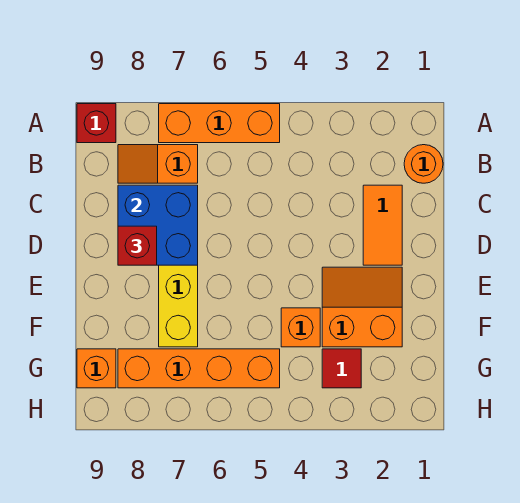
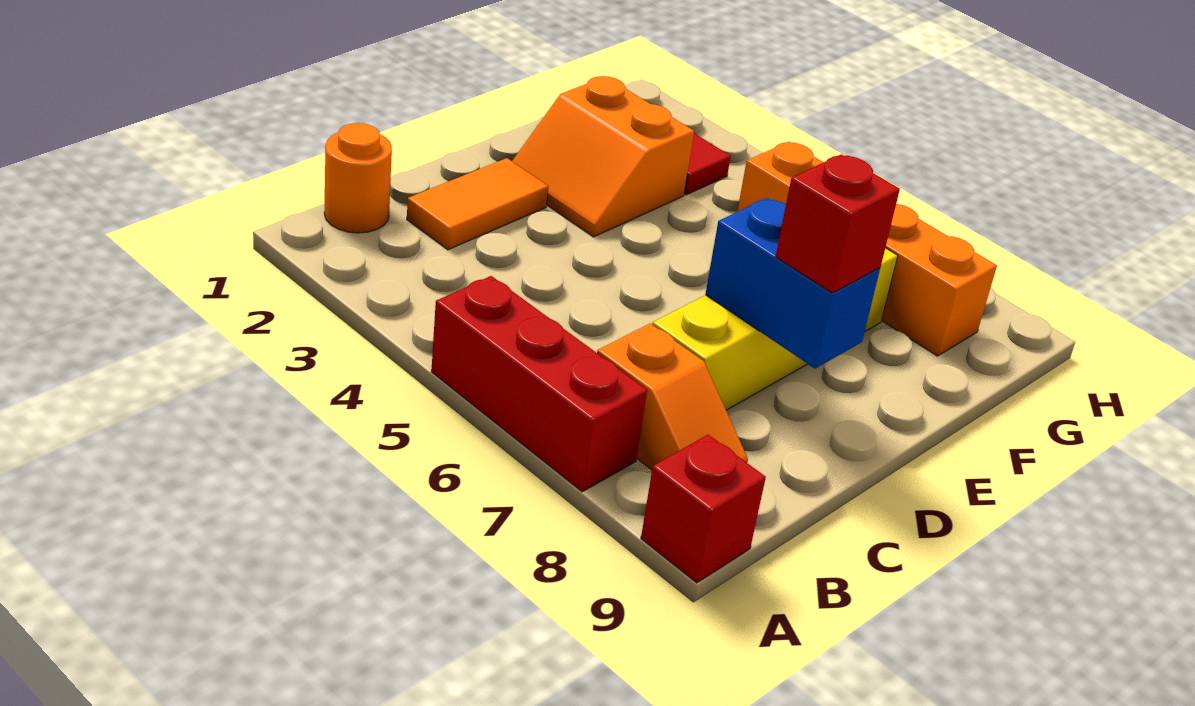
orange 1x3 brick [159,104,280,143] -> red 1x3 brick [431,276,647,492]
blue 2x2 brick [118,185,198,265] -> blue 1x2 brick [705,198,880,369]
orange 1x1 brick [281,308,320,347] -> none
orange 1x1 brick [77,349,116,388] -> none

